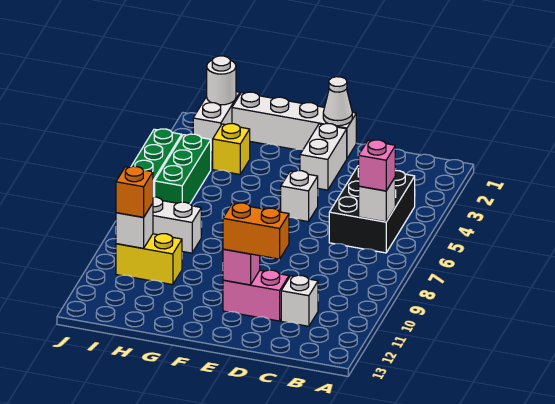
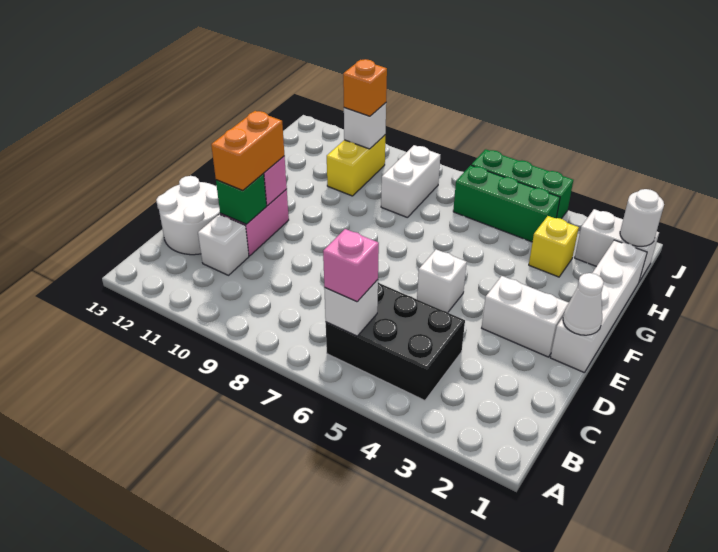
none -> white 2x2 round brick [156,176,220,255]
none -> green 1x1 brick [216,174,267,224]

